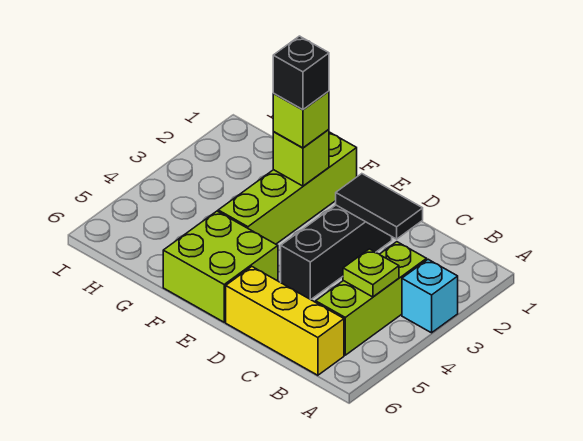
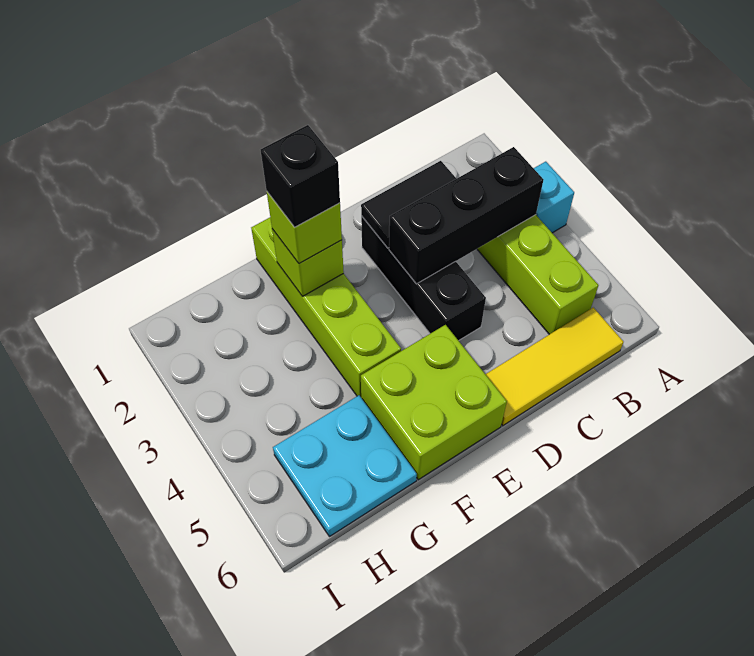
none -> black 1x3 brick [389,147,543,284]
lime 1x1 plate [343,249,399,297] -> none
yellow 1x3 brick [226,267,344,375] -> yellow 1x3 tile [486,307,623,426]
none -> cyan 2x2 plate [273,395,417,537]

